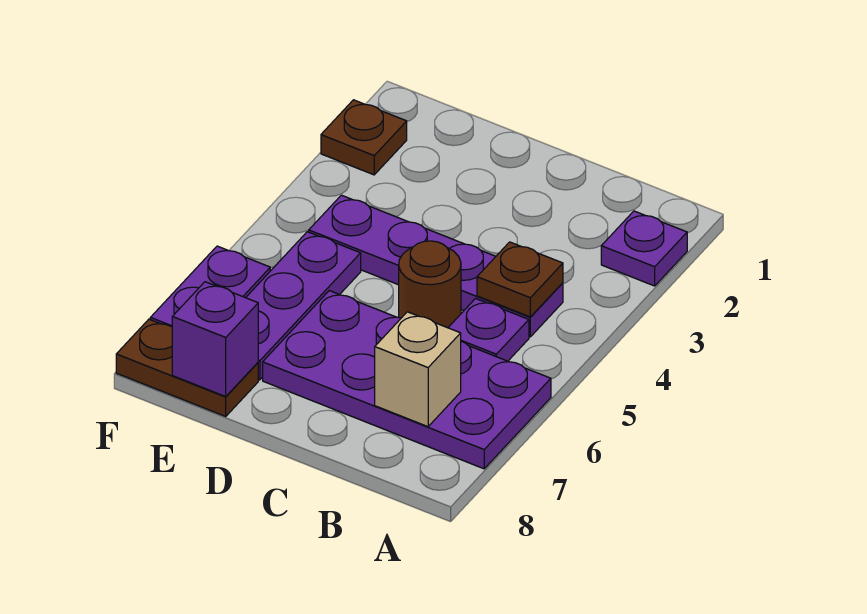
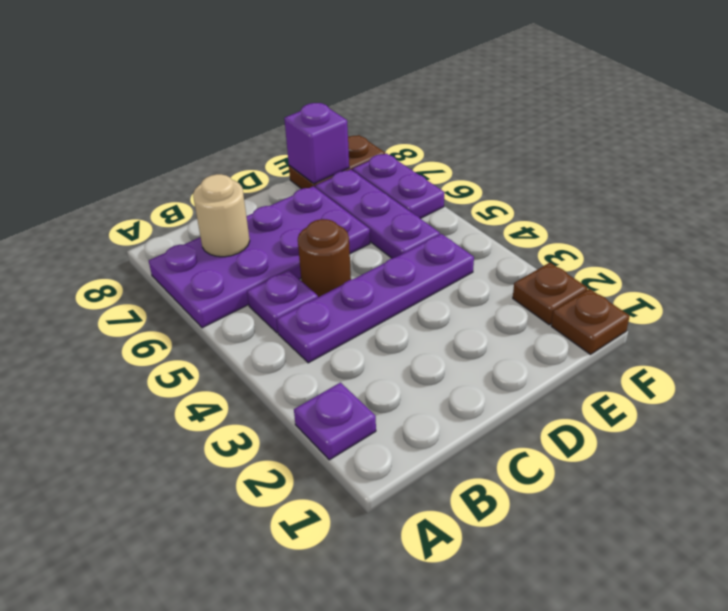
brown 1x1 plate [477,242,563,317] -> brown 1x1 plate moved to [551,289,630,354]
tan 1x1 brick [375,312,461,427] -> tan 1x1 round brick [193,174,250,257]

